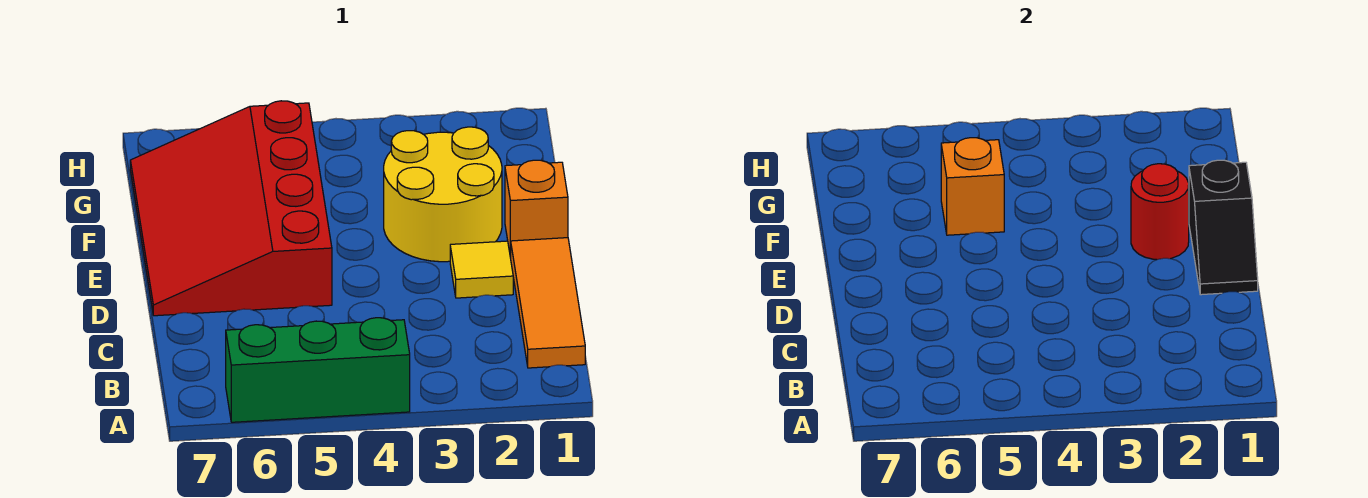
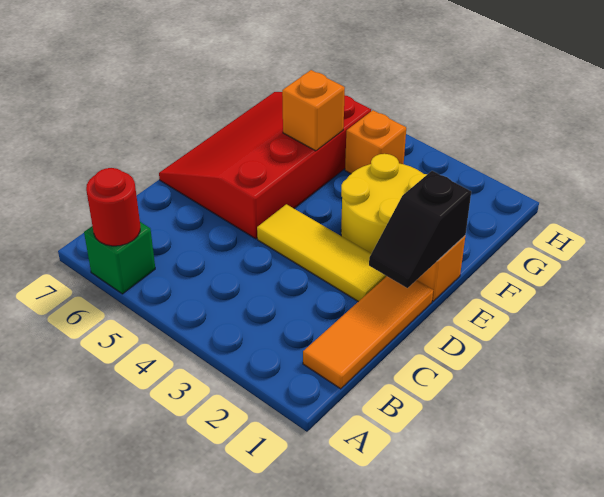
green 1x3 brick [226,318,410,422] -> green 1x1 brick [84,222,155,294]
yellow 1x1 tile [450,241,513,298] -> yellow 1x3 tile [257,204,386,302]
red 1x1 round brick [1131,164,1189,260] -> red 1x1 round brick moved to [86,168,140,246]
none -> orange 1x1 brick [345,110,406,174]

